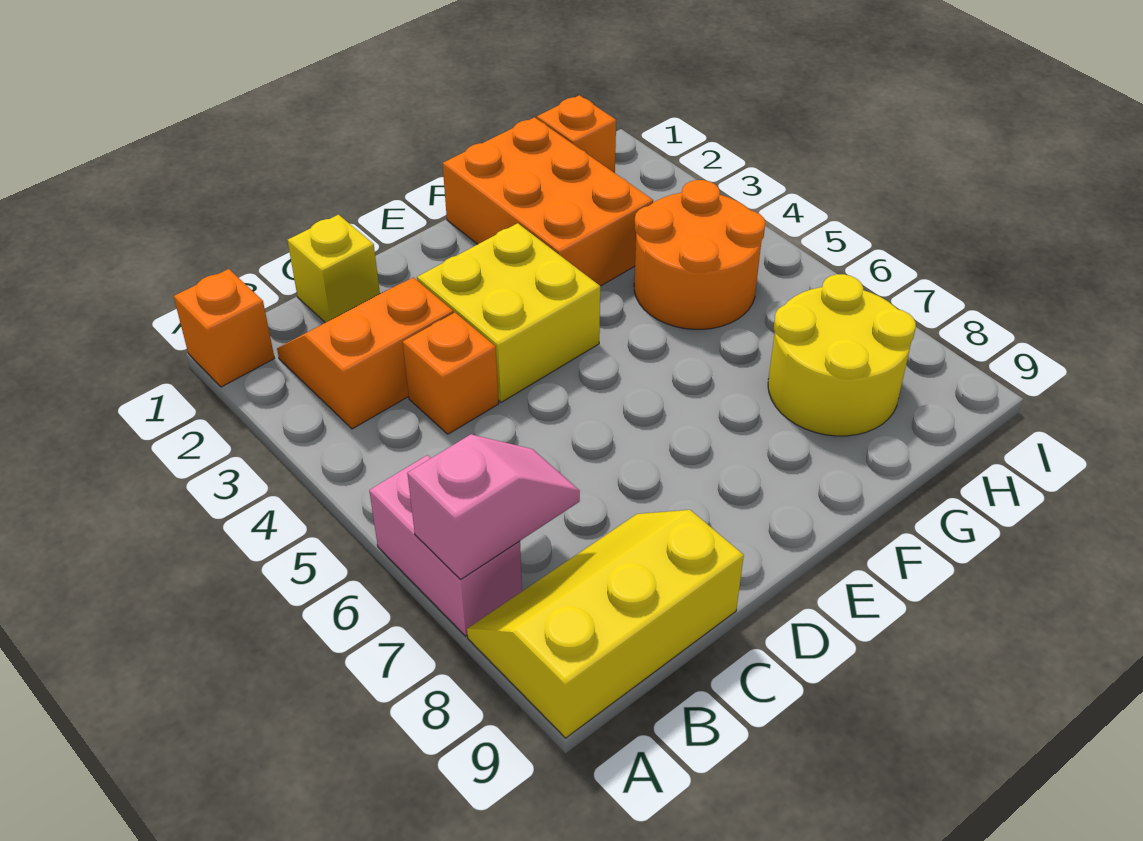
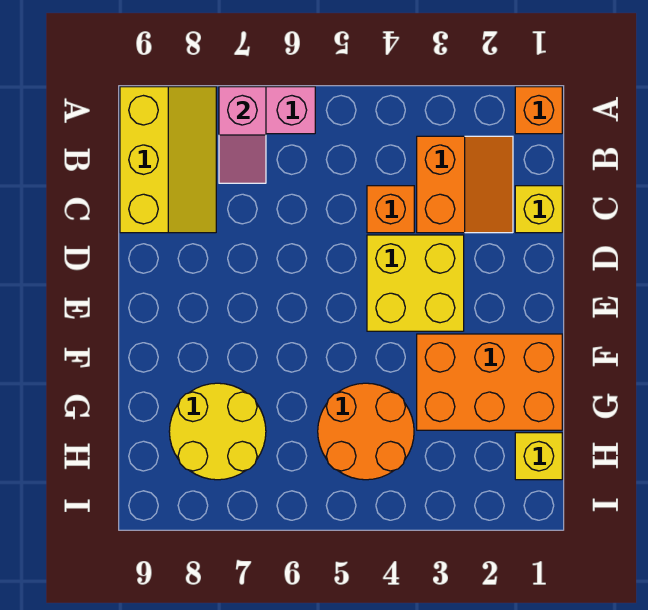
orange 1x1 brick [537,95,616,173] -> yellow 1x1 brick [515,433,562,480]

